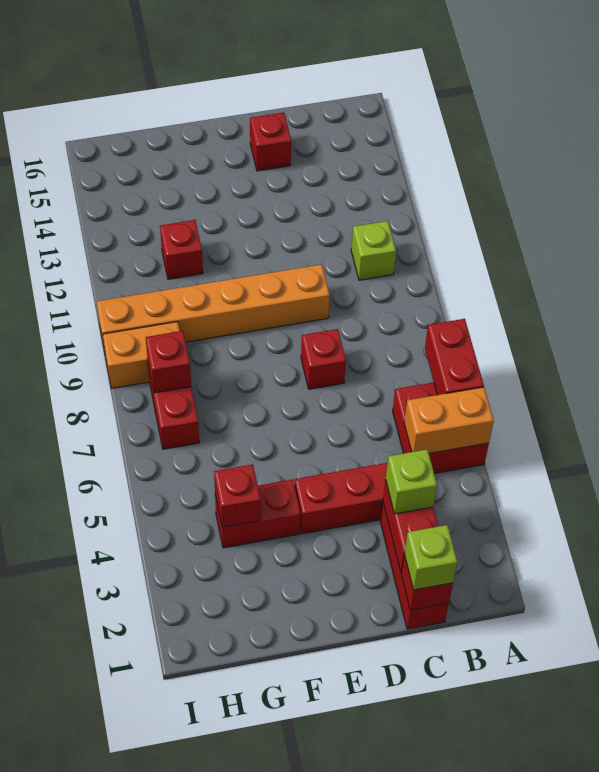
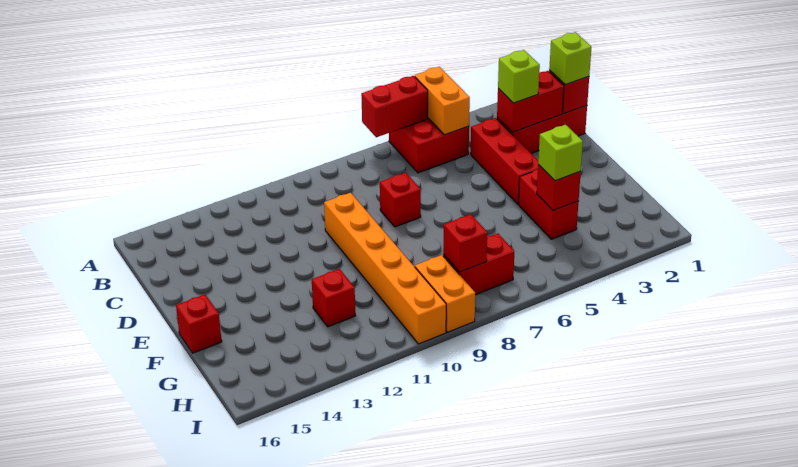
lime 1x1 brick [351,221,396,280] -> lime 1x1 brick moved to [538,125,583,181]
red 1x1 brick [250,112,291,171] -> red 1x1 brick moved to [176,294,222,353]

